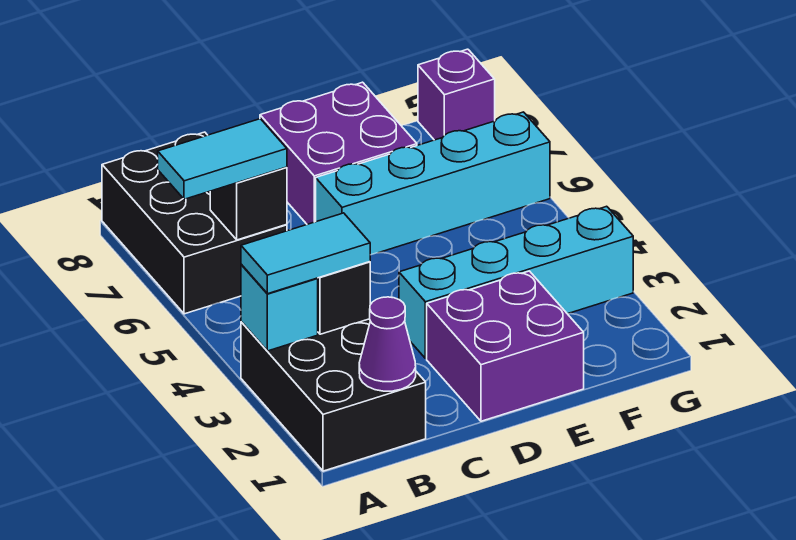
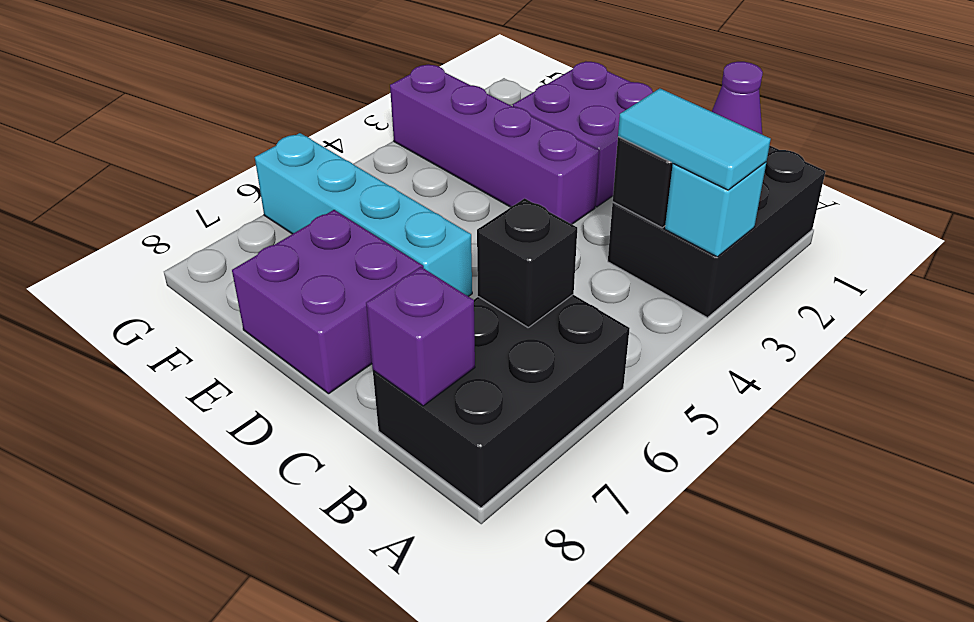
cyan 1x2 tile [158,119,287,199] -> none
cyan 1x4 brick [399,206,633,358] -> purple 1x4 brick [390,65,599,224]
purple 1x1 brick [418,49,495,140] -> purple 1x1 brick moved to [366,267,475,406]

